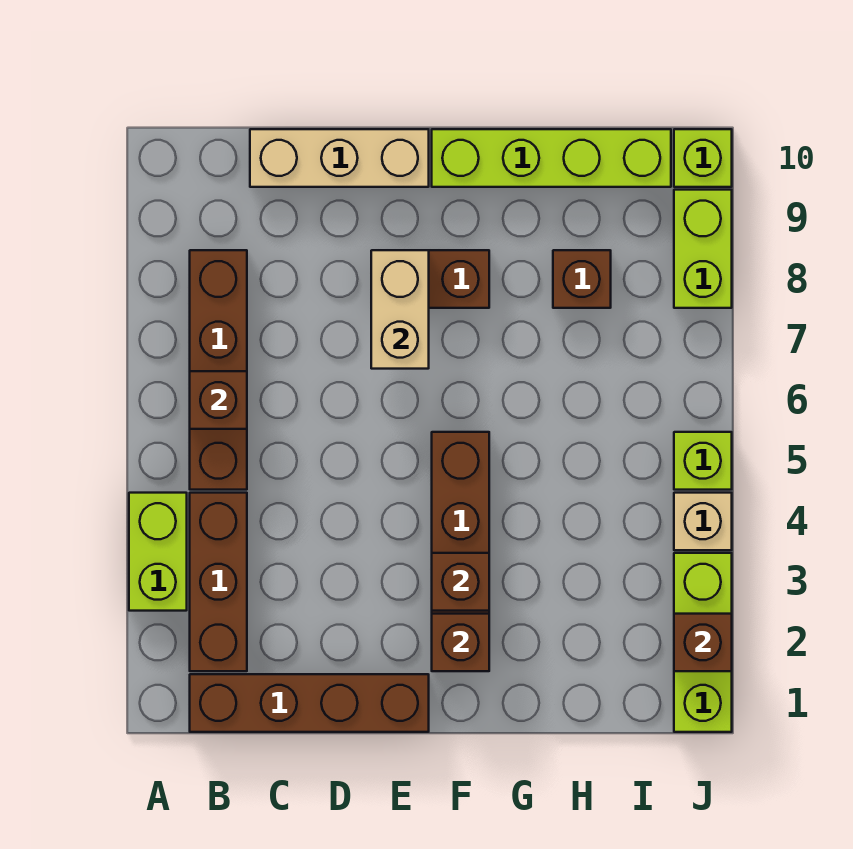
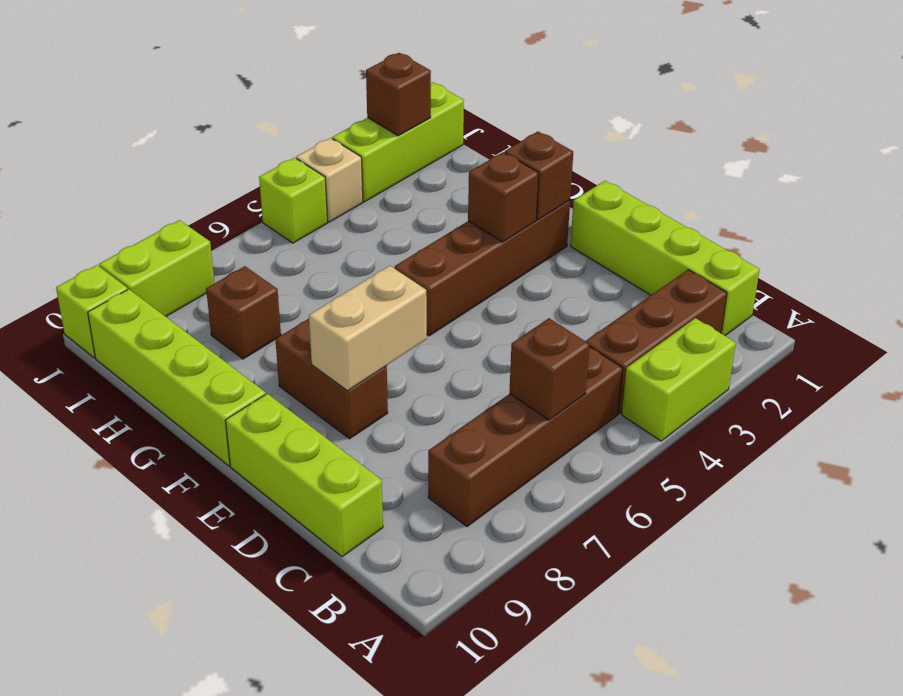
brown 1x4 brick [190,674,429,732] -> lime 1x4 brick [570,181,760,336]
tan 1x3 brick [250,129,429,187] -> lime 1x3 brick [226,394,383,557]

